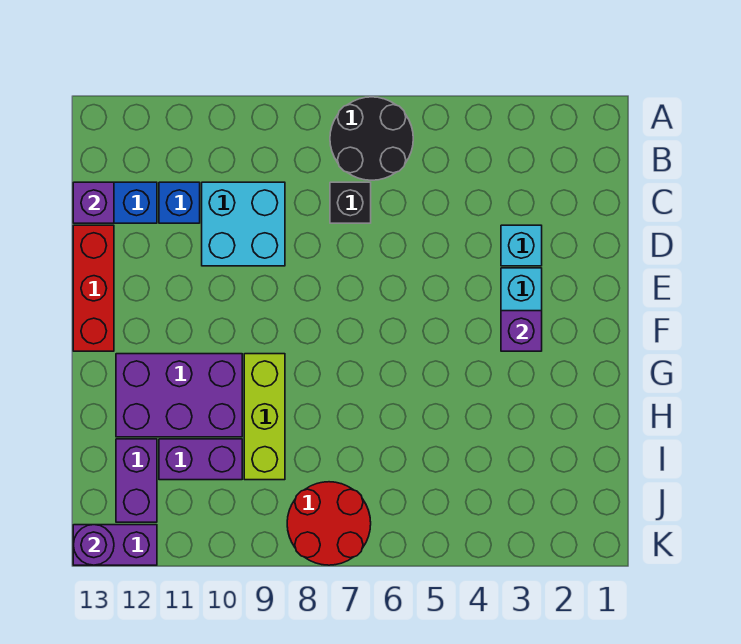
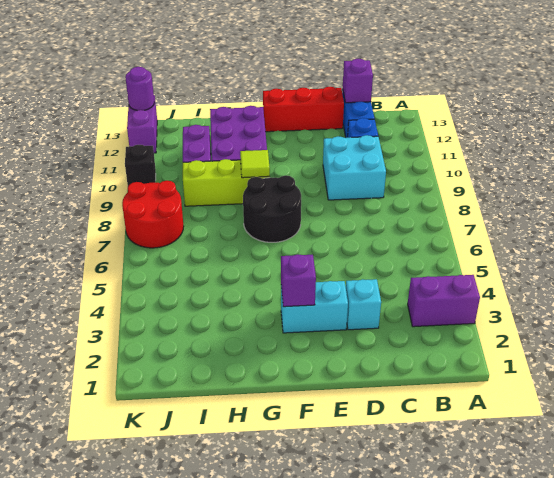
black 2x2 round brick [330,97,413,180] -> black 2x2 round brick moved to [243,176,301,242]
black 1x1 brick [330,182,371,223] -> black 1x1 brick moved to [125,145,156,186]
none -> lime 1x1 tile [240,150,270,178]
purple 1x2 brick [116,439,157,522] -> purple 1x2 brick moved to [408,275,480,327]

